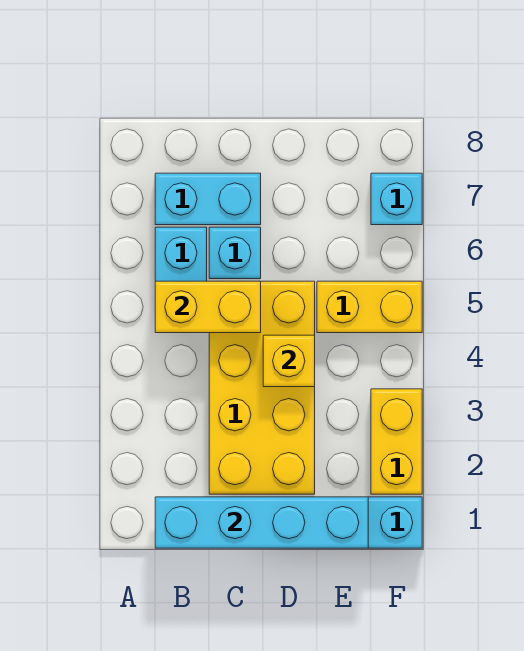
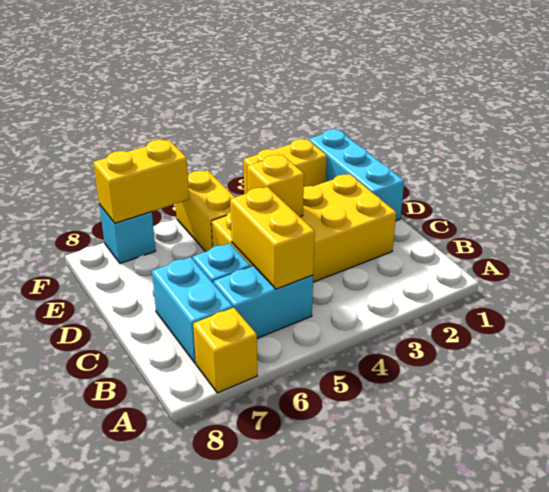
none -> yellow 1x1 brick [193,308,257,393]
cyan 1x4 brick [155,497,368,548] -> none
none -> yellow 1x2 brick [93,140,189,223]

